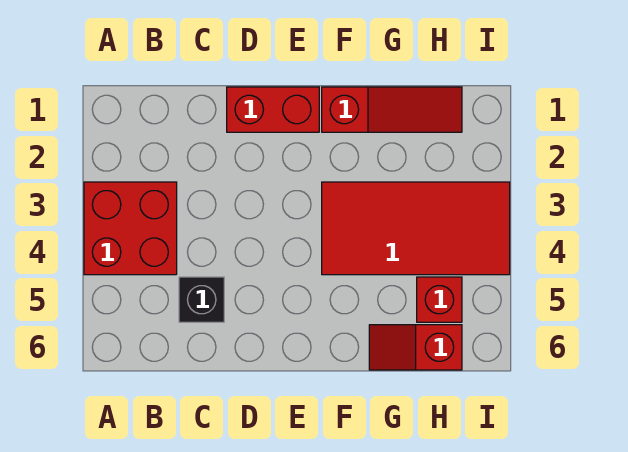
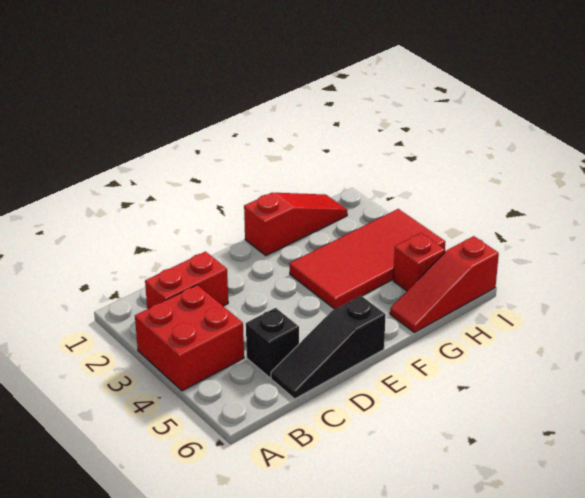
none -> black 1x3 slope [271,296,386,399]
red 1x2 brick [227,87,319,132] -> red 1x2 brick moved to [145,252,228,309]
red 1x2 slope [369,325,462,370] -> red 1x3 slope [390,236,499,332]

